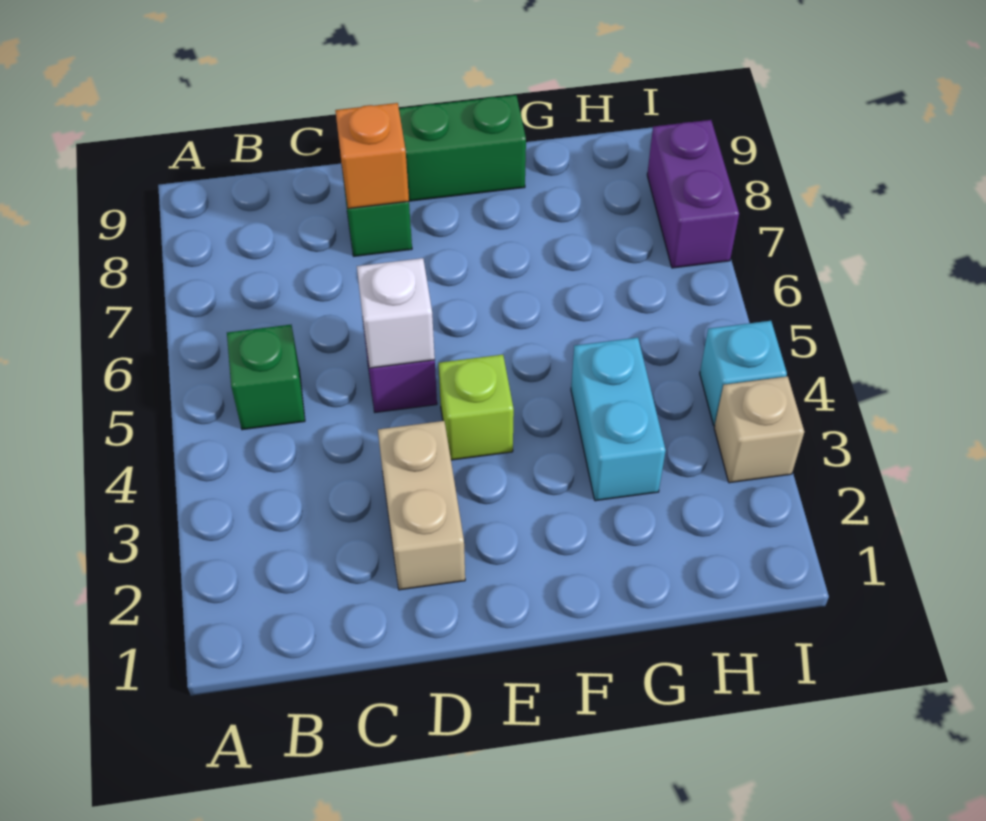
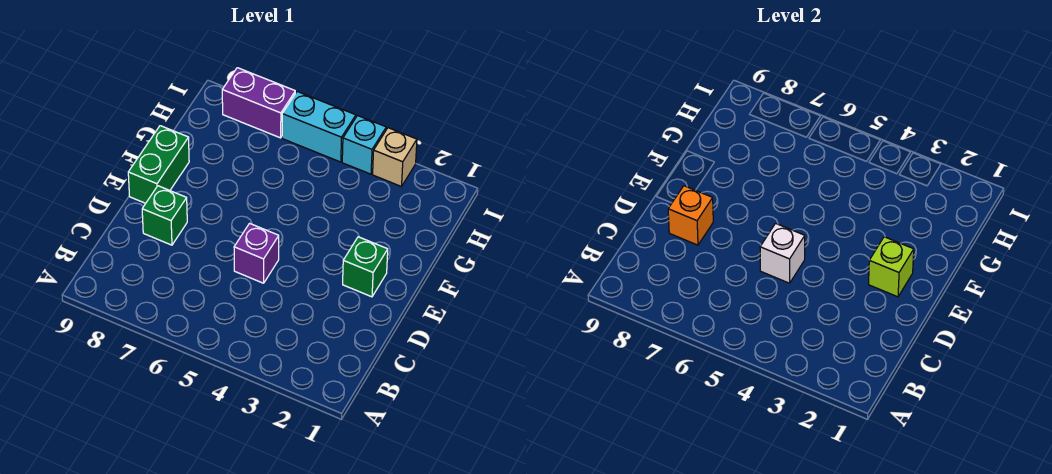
green 1x1 brick [227,325,305,430] -> green 1x1 brick moved to [343,237,388,297]
tan 1x2 brick [378,421,465,590] -> none
lime 1x1 brick [439,355,514,460] -> lime 1x1 brick moved to [869,237,914,297]
cyan 1x2 brick [571,337,666,501] -> cyan 1x2 brick moved to [282,92,356,162]

